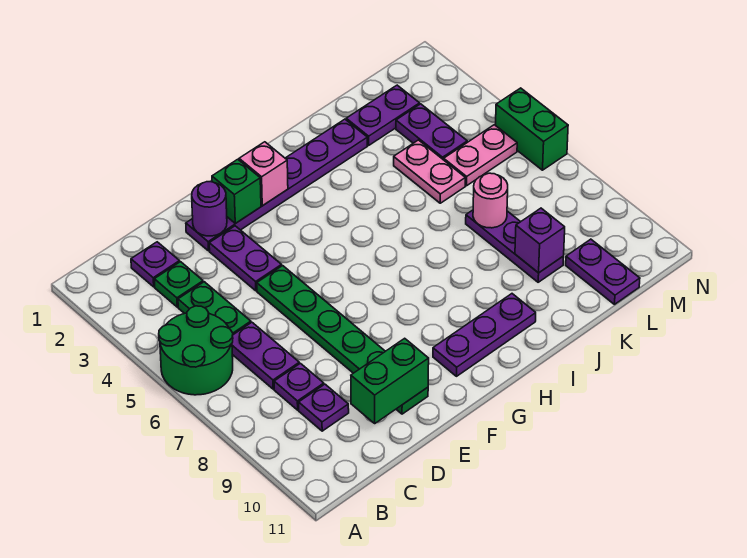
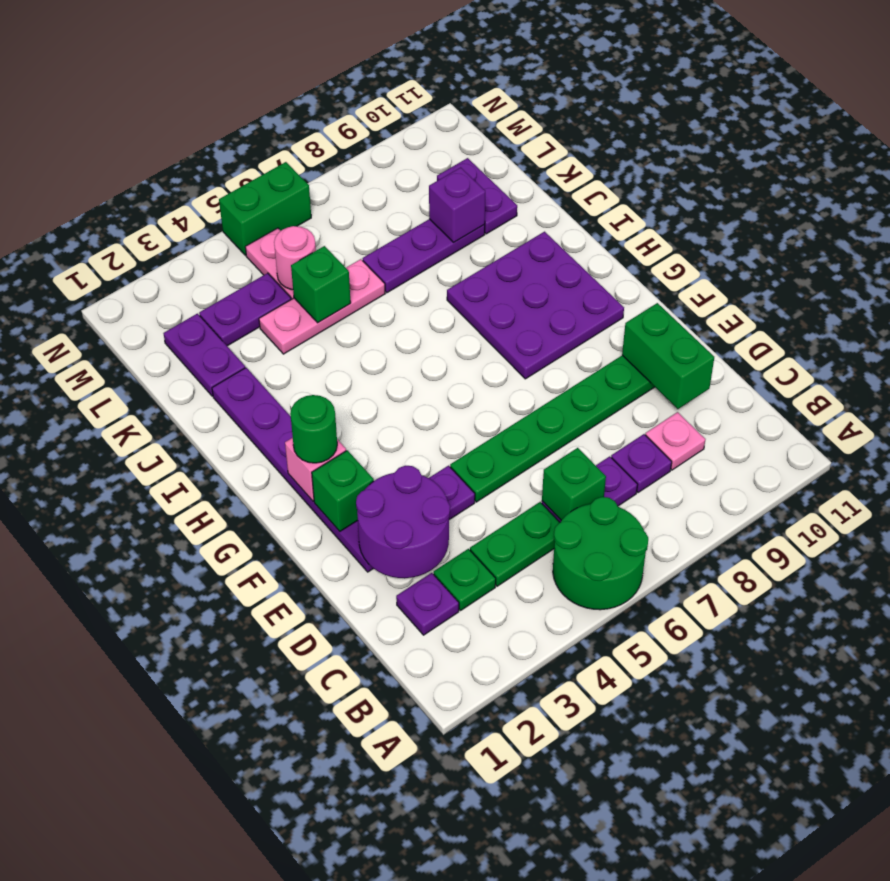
none -> green 1x1 brick [542,448,606,521]
purple 1x1 plate [299,384,349,431] -> pink 1x1 plate [645,412,705,470]
purple 1x1 round brick [192,182,227,236] -> purple 2x2 round brick [356,466,450,578]
none -> green 1x1 round brick [290,395,337,463]
purple 1x3 plate [433,294,536,376] -> purple 3x3 plate [447,232,624,379]
pink 1x2 plate [394,140,465,203] -> pink 1x3 plate [259,259,385,354]
none -> green 1x1 brick [291,246,351,323]
pink 1x1 round brick [473,173,508,228] -> pink 1x1 round brick moved to [274,226,316,290]
purple 1x2 plate [566,239,640,304] -> purple 1x2 plate turned to [437,158,517,234]

